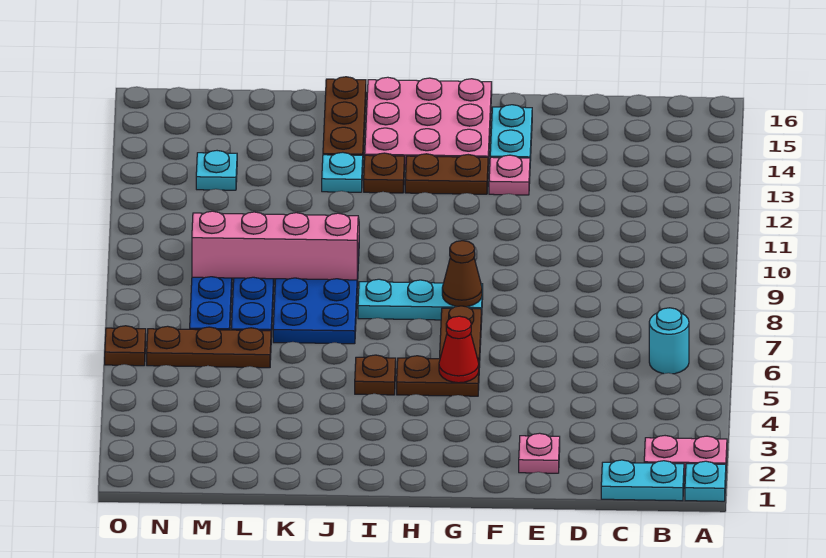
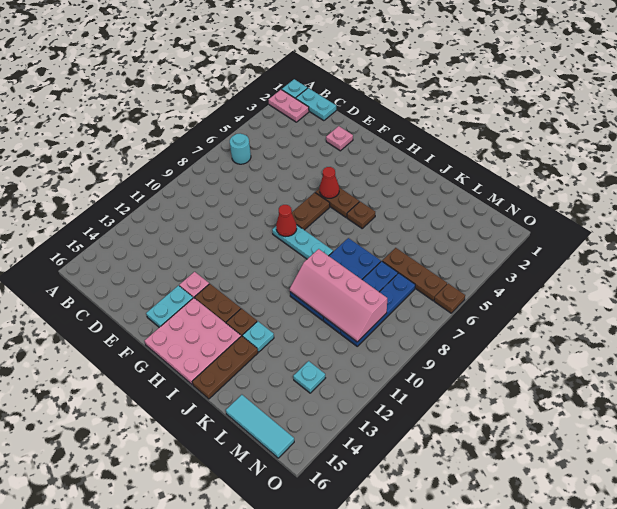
brown 1x1 cone [442,241,482,307] -> red 1x1 cone [276,205,297,237]
none -> cyan 1x3 tile [226,395,294,458]

